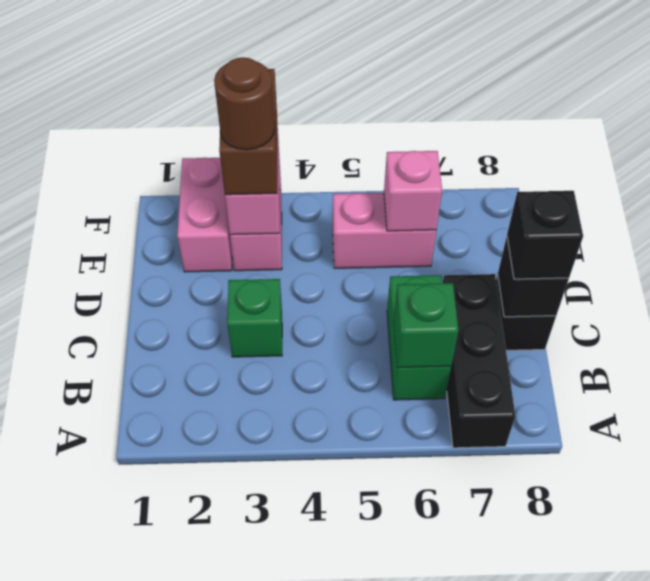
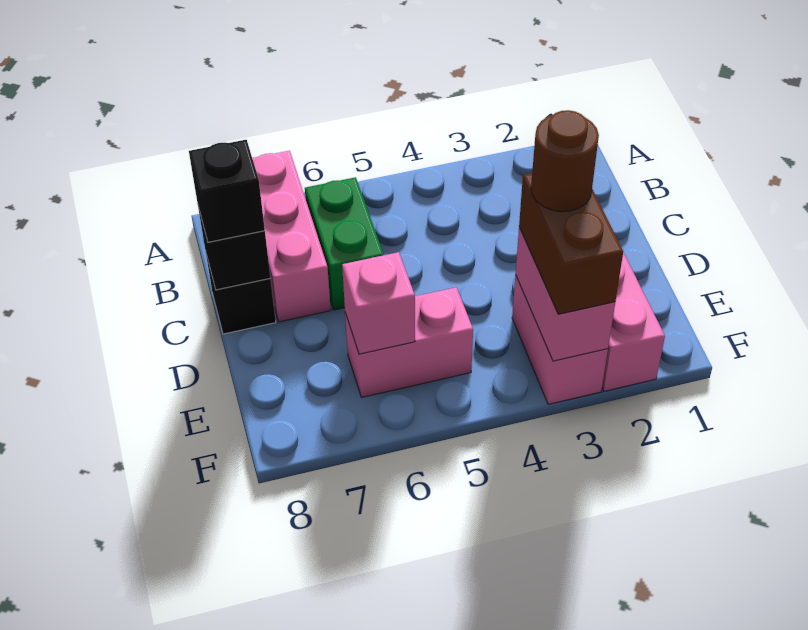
black 1x3 brick [443,274,515,448] -> pink 1x3 brick [252,151,331,322]
green 1x1 brick [394,283,459,368] -> none
green 1x1 brick [227,279,282,357] -> none

